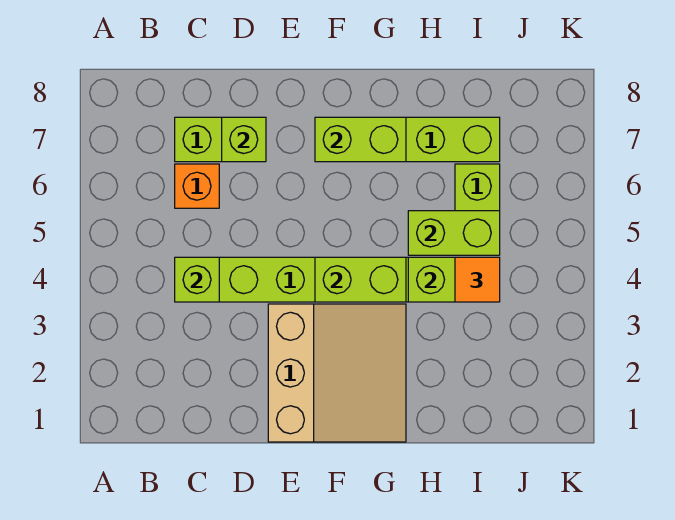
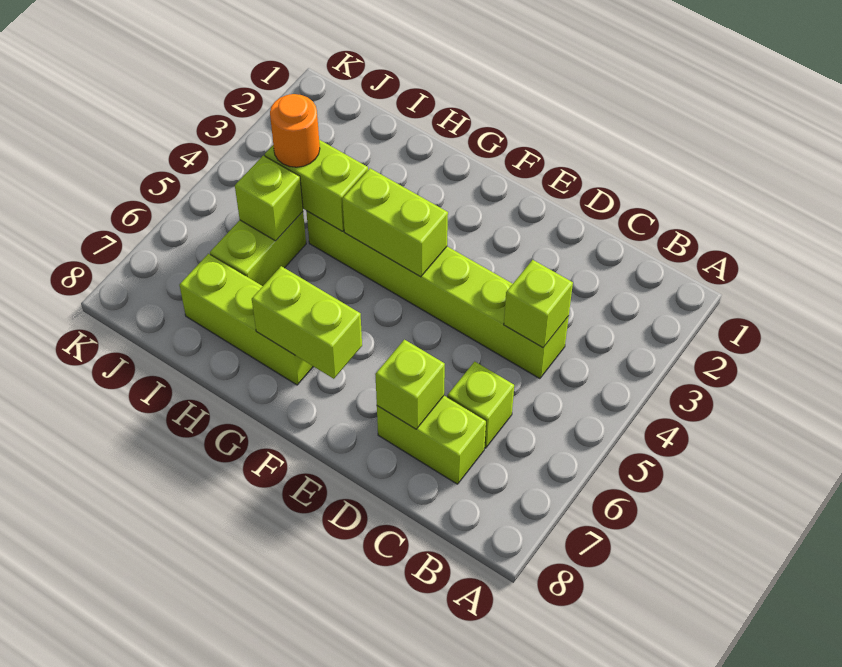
orange 1x1 brick [175,164,219,208] -> lime 1x1 brick [447,362,514,448]
tan 3x3 slope [268,304,406,442] -> none
lime 1x2 brick [408,211,500,255] -> lime 1x1 brick [235,156,303,241]
orange 1x1 tile [455,257,500,302] -> orange 1x1 round brick [270,94,320,167]

